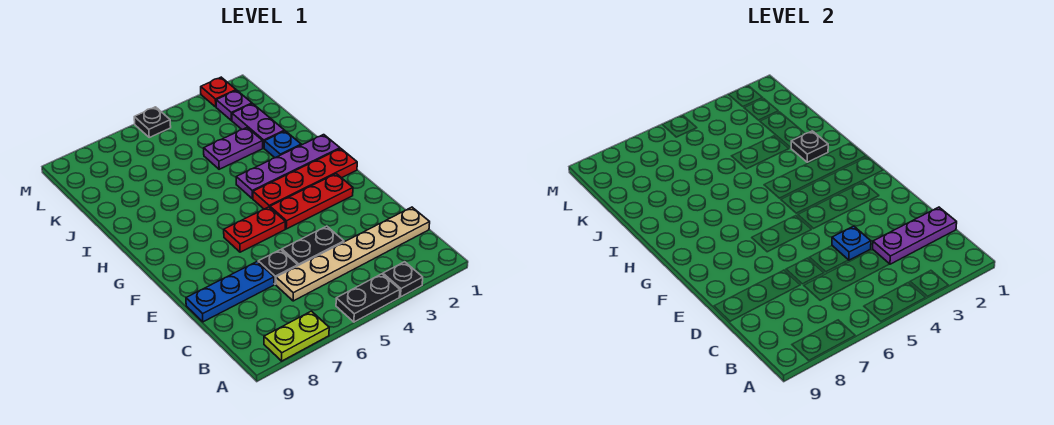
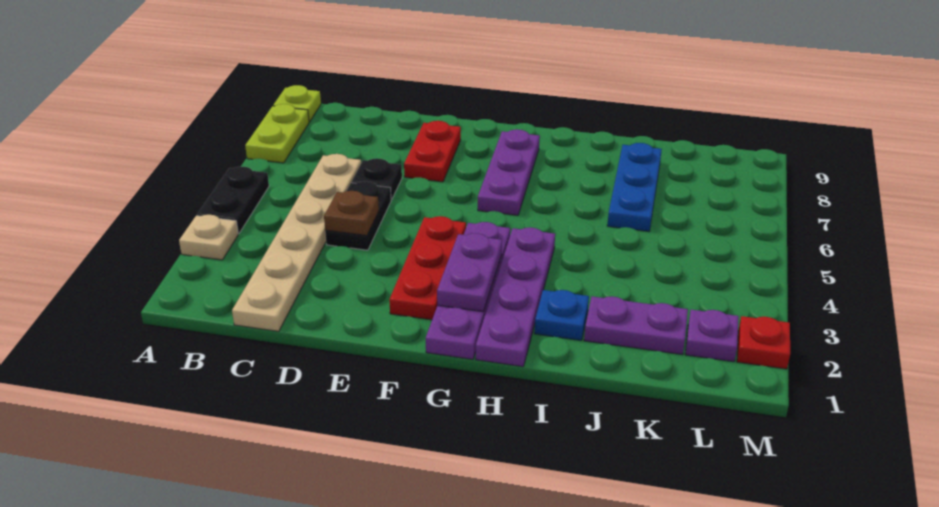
black 1x1 plate [383,262,423,297] -> tan 1x1 plate [179,215,238,260]
none -> lime 1x1 plate [273,85,321,122]
purple 1x3 plate [873,207,957,264] -> purple 1x3 plate moved to [478,129,540,215]
blue 1x1 plate [832,226,871,260] -> brown 1x1 plate [324,191,379,236]
blue 1x3 plate [186,262,274,322] -> blue 1x3 plate moved to [607,143,662,231]
red 1x2 plate [224,207,285,252] -> red 1x2 plate moved to [404,121,461,182]
red 1x4 plate [253,149,357,209] -> purple 1x4 plate [426,222,510,359]
black 1x1 plate [791,131,828,162] -> none
purple 1x2 plate [204,128,263,169] -> purple 1x2 plate moved to [437,233,502,312]
black 1x1 plate [134,107,171,137] -> none

